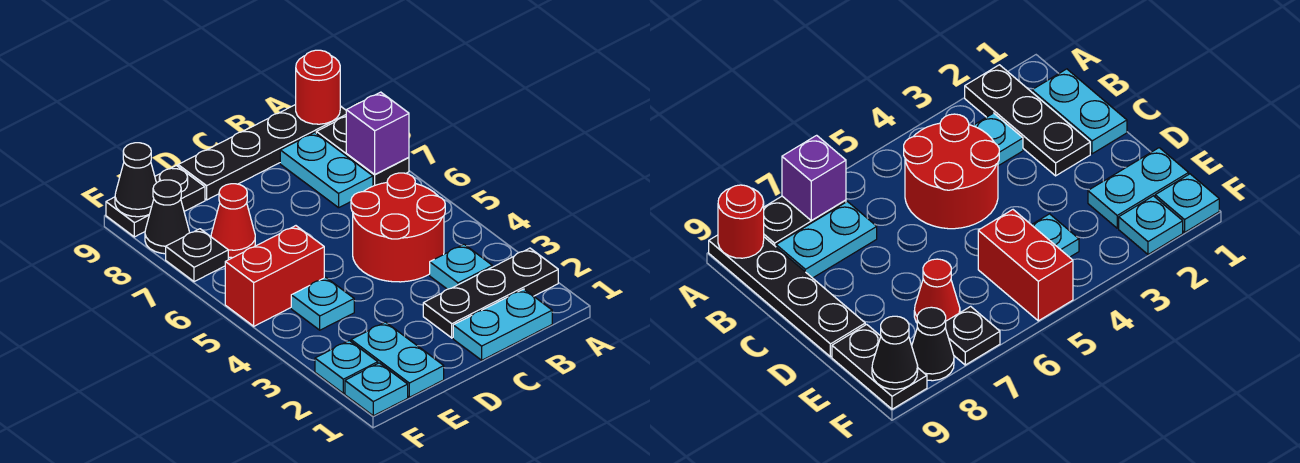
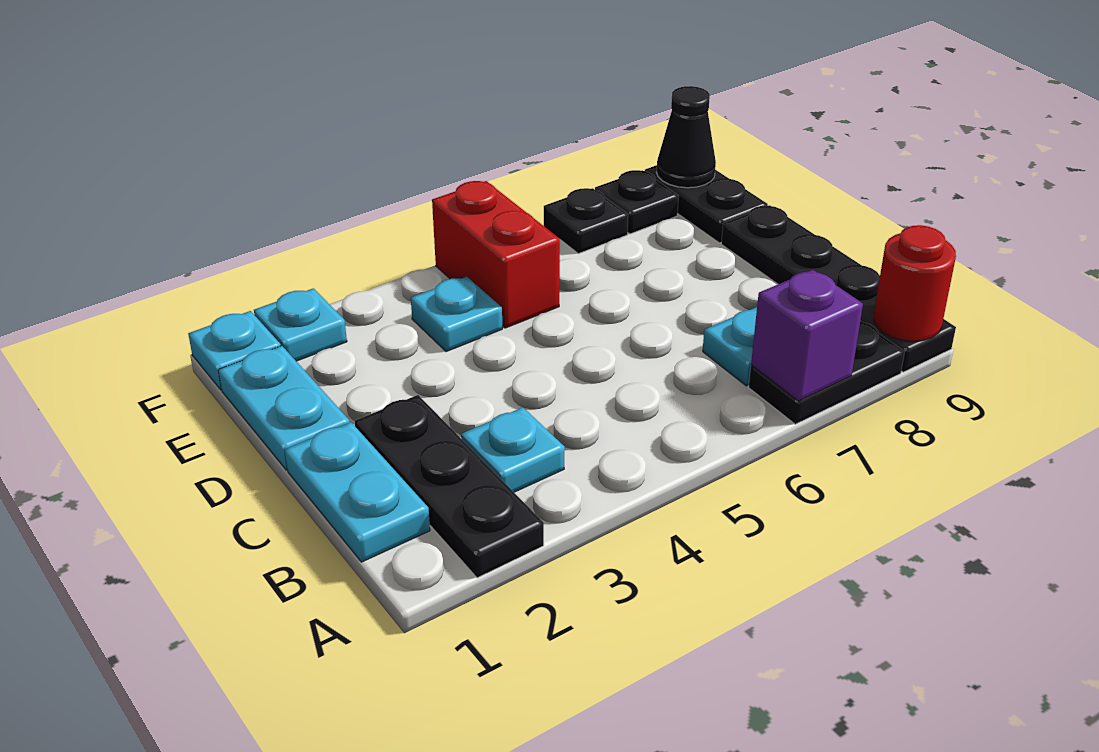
red 2x2 round brick [351,173,445,282] -> none
cyan 1x2 plate [351,322,444,397] -> cyan 1x2 plate turned to [218,346,350,470]
red 1x1 cone [211,184,255,258] -> none
black 1x1 cone [145,180,189,254] -> black 1x1 plate [595,170,679,234]

